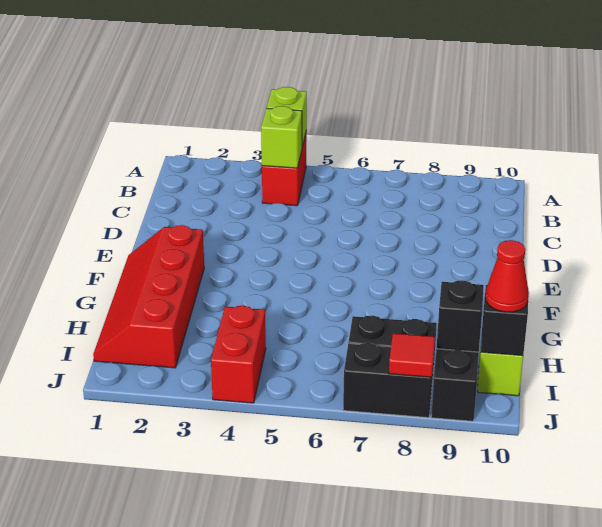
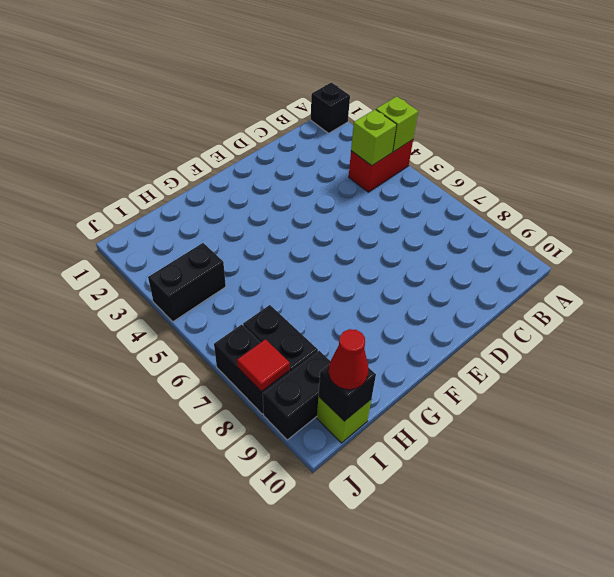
red 2x4 slope [93,225,204,368] -> none
red 1x2 brick [211,306,266,403] -> black 1x2 brick [148,243,226,322]
black 1x1 brick [437,280,484,352] -> black 1x1 brick moved to [311,82,350,133]

